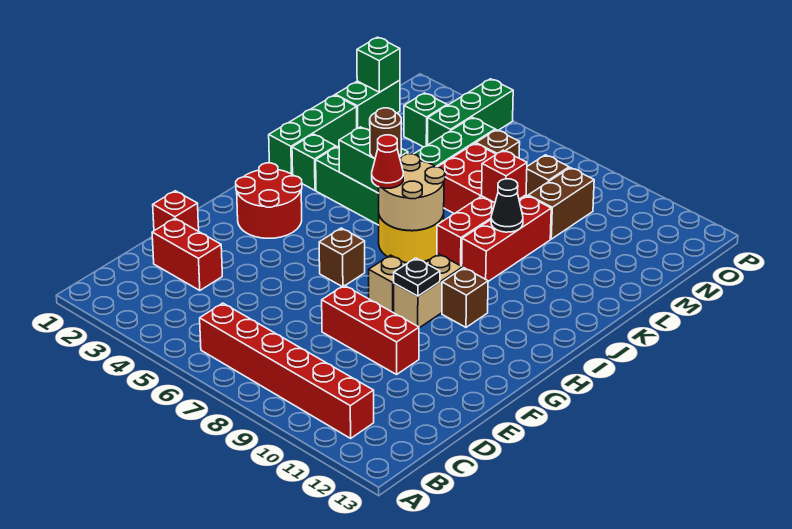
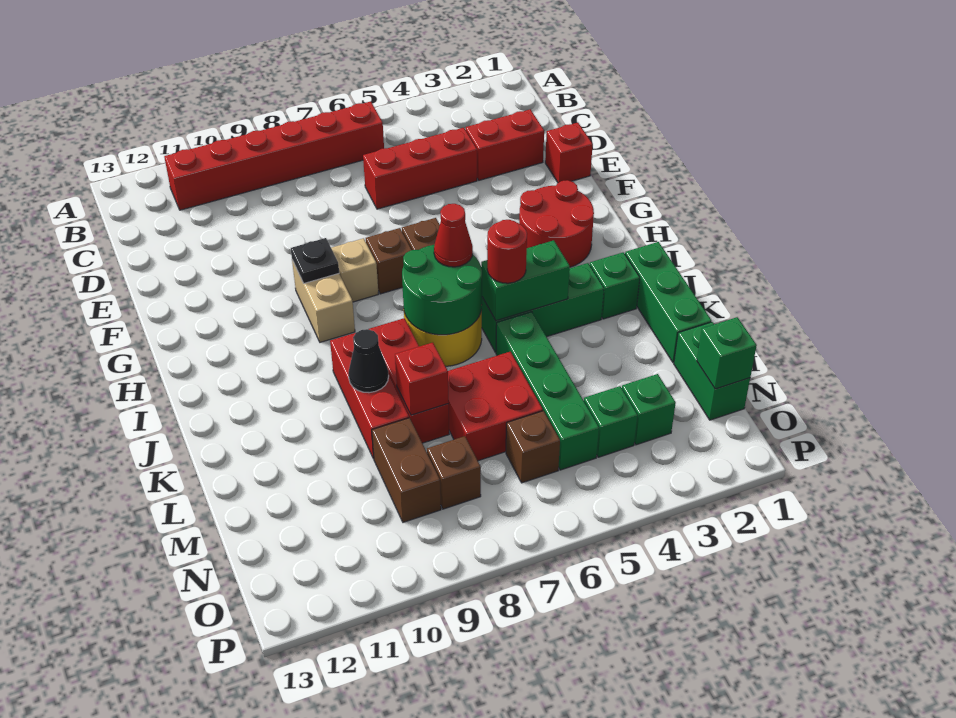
red 1x3 brick [322,285,419,374] -> red 1x3 brick moved to [363,128,477,209]
brown 1x1 brick [442,268,488,327] -> brown 1x1 brick moved to [366,228,412,294]
tan 2x2 round brick [379,154,445,231] -> green 2x2 round brick [402,245,482,335]
brown 1x1 round brick [370,108,401,158] -> red 1x1 round brick [487,220,527,283]
green 1x3 brick [428,79,513,145] -> green 1x1 brick [584,386,638,457]

